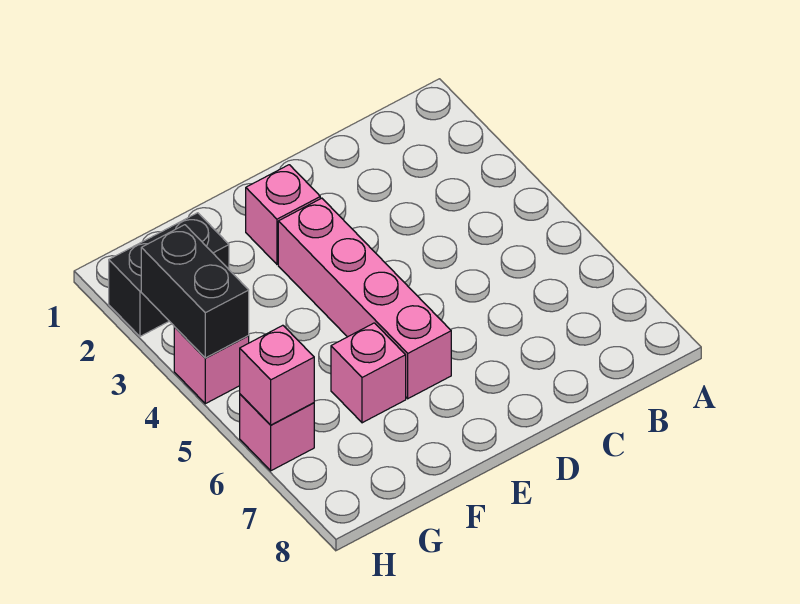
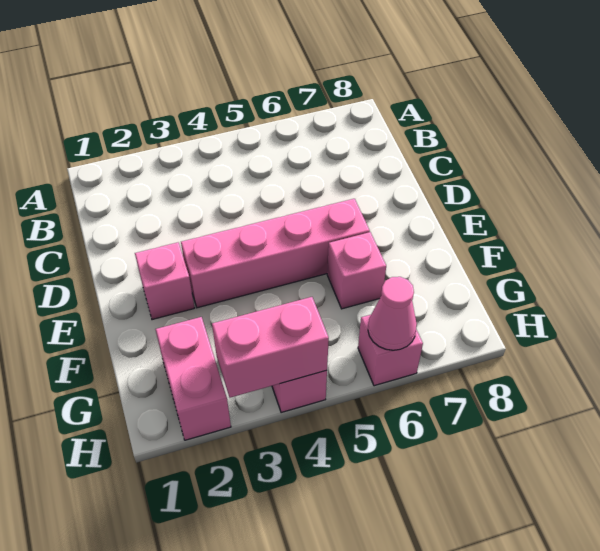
black 1x2 brick [109,213,229,336] -> pink 1x2 brick [155,317,231,440]
black 1x2 brick [141,225,249,358] -> pink 1x2 brick [212,297,329,398]
pink 1x1 brick [240,325,314,425] -> pink 1x1 cone [368,277,417,350]

